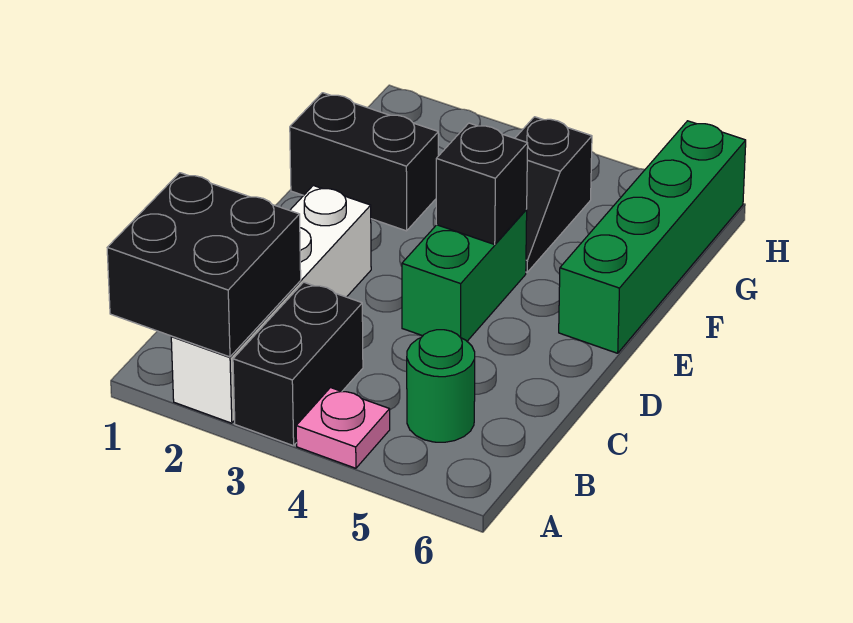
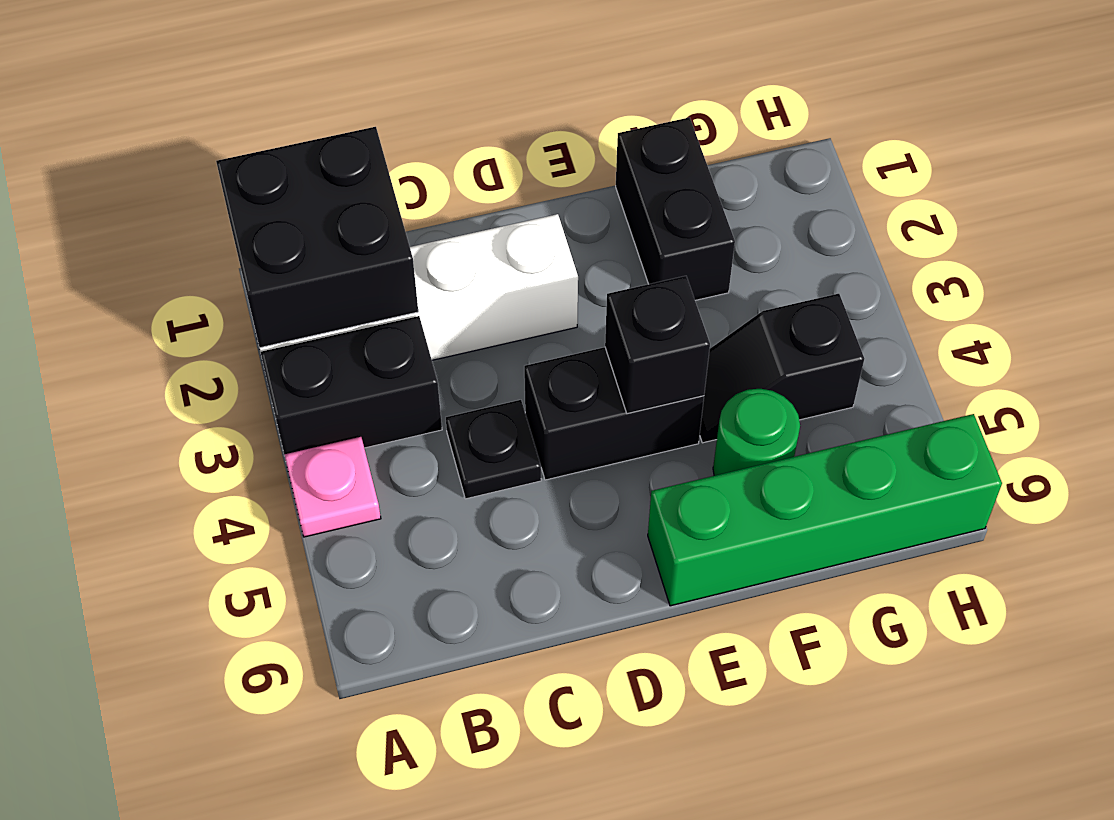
green 1x1 round brick [407,330,475,442] -> green 1x1 round brick moved to [713,389,800,476]
none -> black 1x1 plate [446,400,541,499]
green 1x2 brick [402,210,527,341] -> black 1x2 brick [524,347,704,480]

